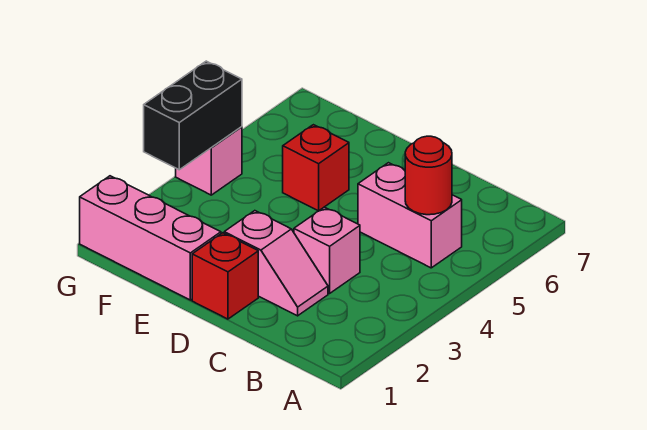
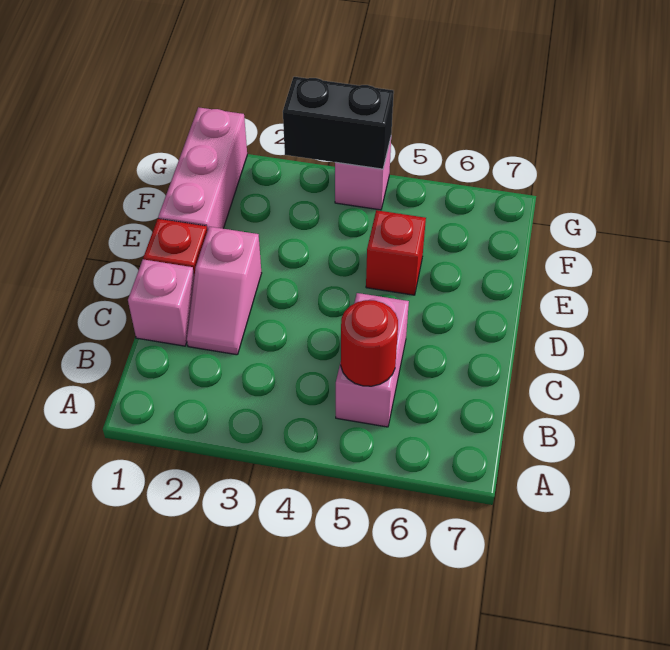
pink 1x1 brick [294,207,360,293] -> pink 1x1 brick moved to [128,259,194,346]

